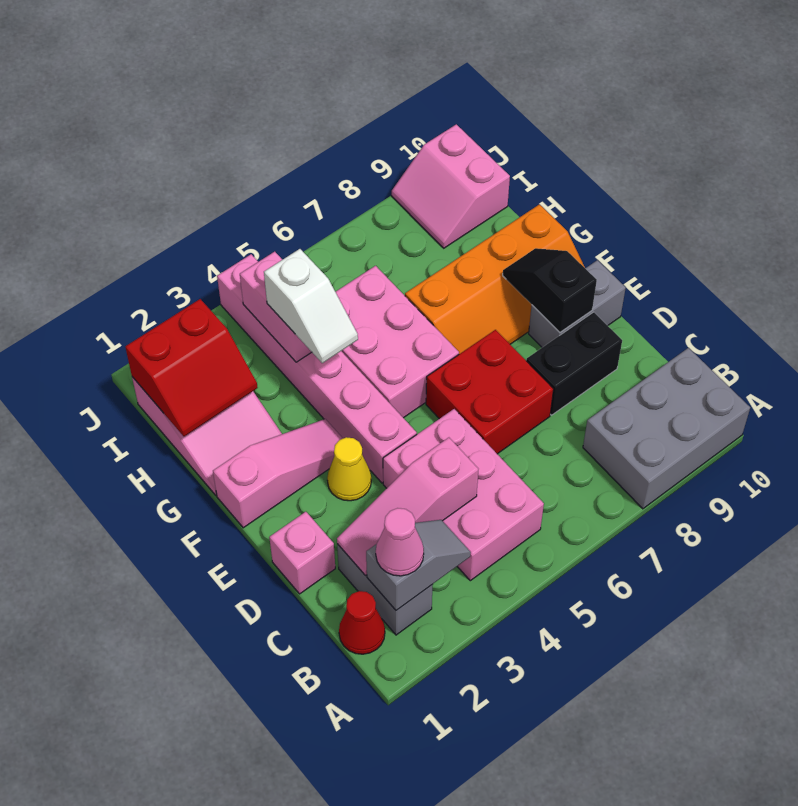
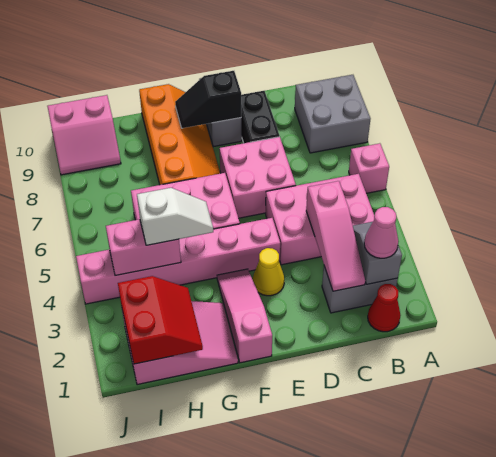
grey 2x3 brick [583,348,750,509] -> grey 2x2 brick [295,75,370,153]
pink 1x1 brick [269,512,335,594] -> pink 1x1 brick moved to [349,143,389,193]
red 2x2 brick [426,330,553,454] -> pink 2x2 brick [220,137,296,218]

